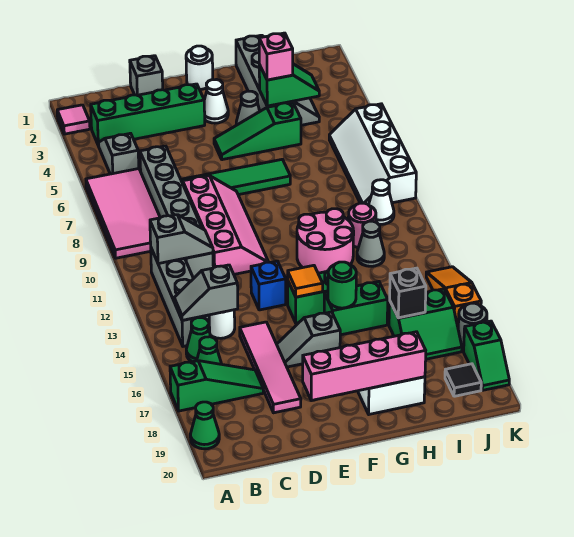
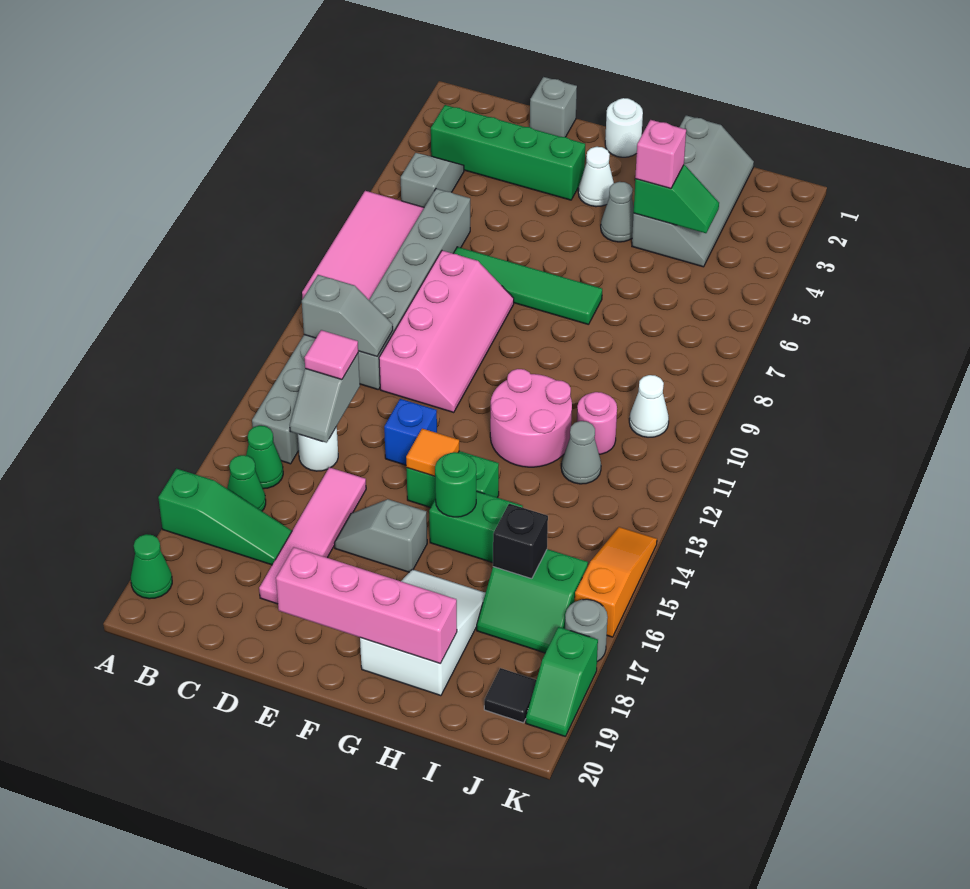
pink 1x1 tile [57,105,90,134] -> pink 1x1 tile moved to [304,330,358,379]
grey 1x2 slope [174,265,238,320] -> grey 1x2 slope turned to [290,354,360,443]
green 1x3 slope [214,102,301,160] -> none
white 2x4 slope [329,104,416,205] -> none

